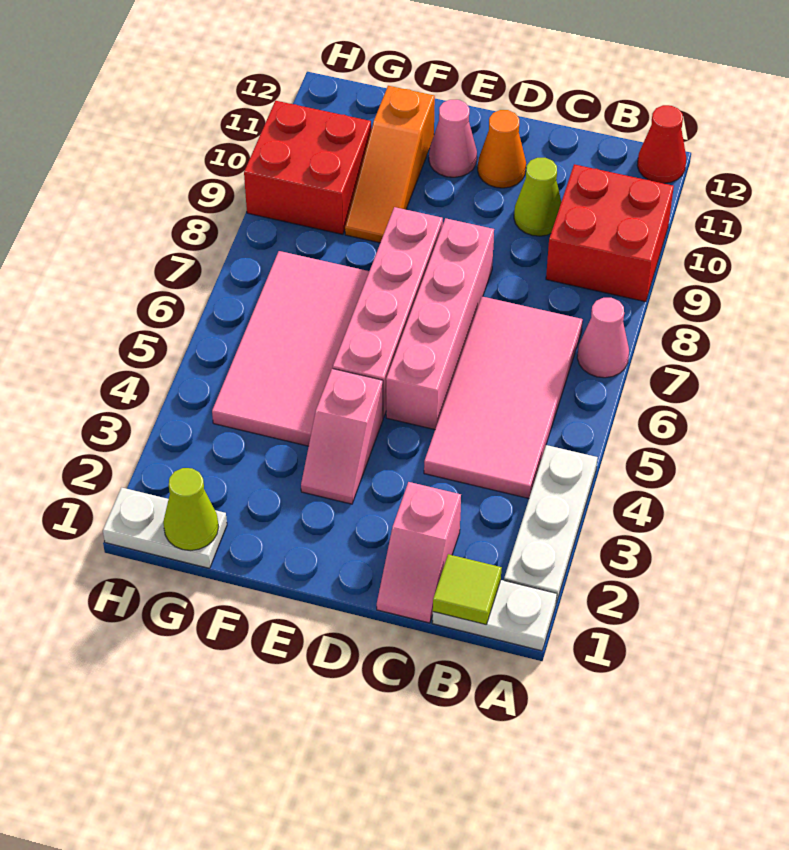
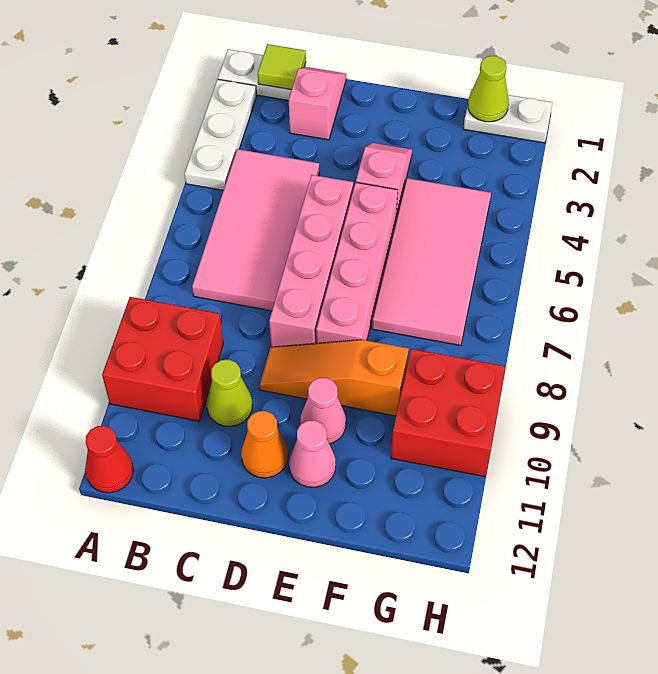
pink 1x1 cone [577,298,629,378] -> pink 1x1 cone moved to [300,378,346,444]
orange 1x3 slope [345,86,435,243] -> orange 1x3 slope turned to [260,340,409,416]

